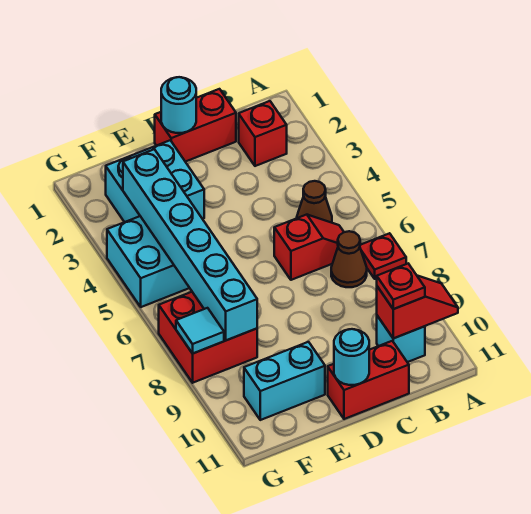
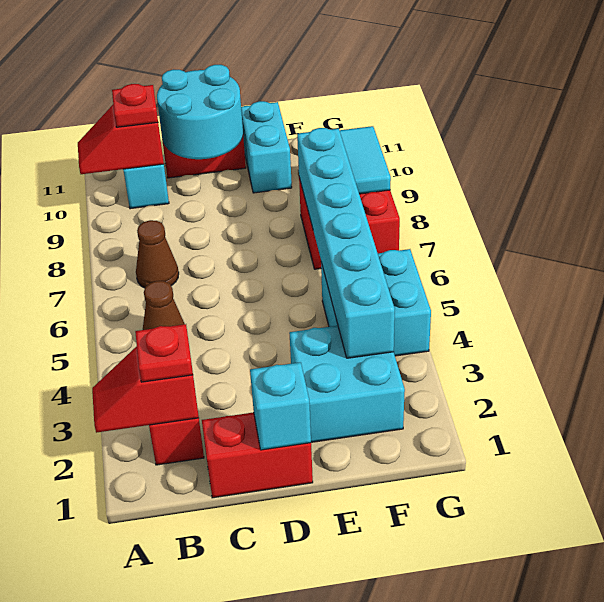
red 1x1 plate [360,233,406,279] -> red 1x1 plate moved to [135,324,193,382]
red 1x2 slope [274,215,344,280] -> red 1x2 slope moved to [92,346,199,433]
cyan 1x1 round brick [161,77,196,133] -> cyan 1x1 brick [250,362,311,450]
cyan 1x1 round brick [334,329,369,385] -> cyan 2x2 round brick [157,65,243,159]
cyan 1x2 brick [244,342,325,420] -> cyan 1x2 brick turned to [241,101,292,193]
cyan 1x1 tile [176,308,224,354] -> cyan 1x2 tile [340,126,391,194]

